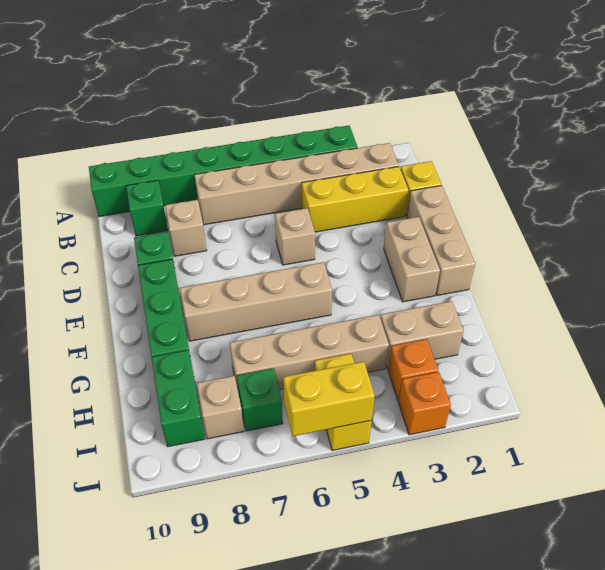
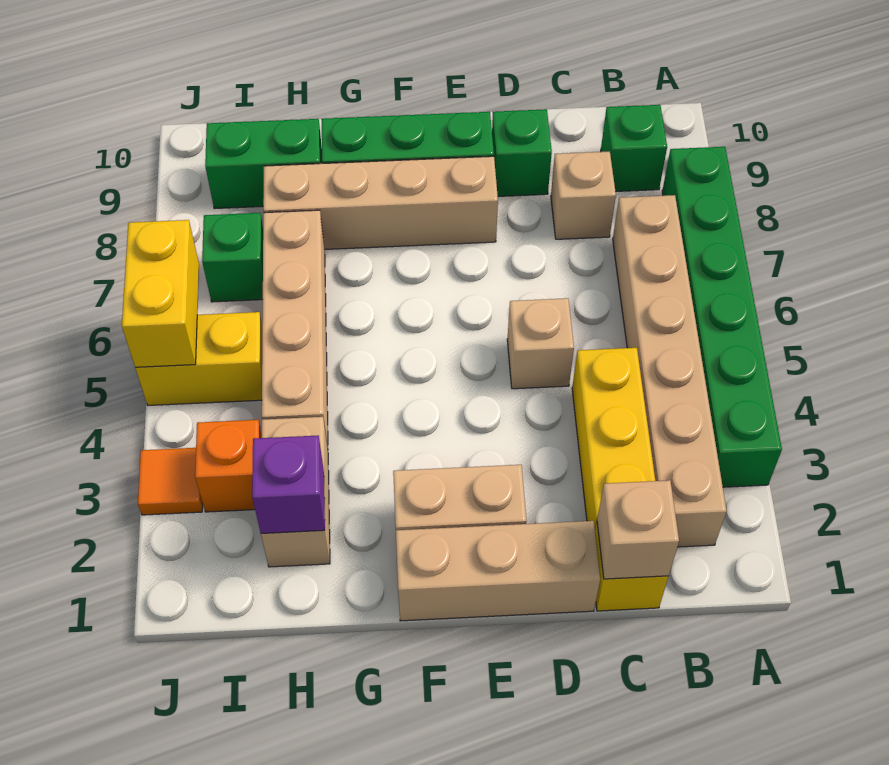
green 1x8 brick [89,125,357,217] -> green 1x6 brick [662,147,782,487]
tan 1x4 brick [180,262,332,341] -> tan 1x4 brick turned to [263,156,498,249]
none -> purple 1x1 brick [252,436,325,533]
tan 1x1 brick [197,376,244,439] -> tan 1x1 brick moved to [597,480,679,579]
orange 1x1 brick [398,372,451,435] -> orange 1x1 tile [138,448,203,515]

